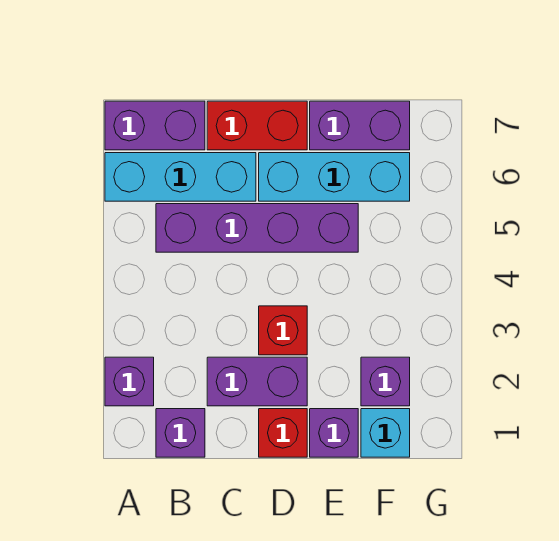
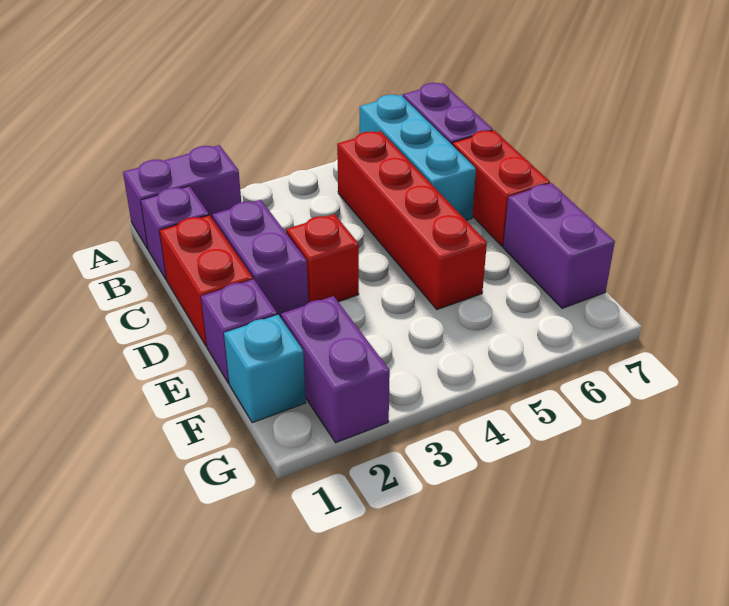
purple 1x1 brick [105,357,154,406] -> purple 1x2 brick [123,145,241,249]
purple 1x4 brick [156,204,358,252] -> red 1x4 brick [337,131,487,310]
red 1x1 brick [259,409,307,457] -> red 1x2 brick [159,215,253,346]
cyan 1x3 brick [259,153,410,201] -> none
purple 1x1 brick [361,357,410,406] -> purple 1x2 brick [281,296,390,443]

